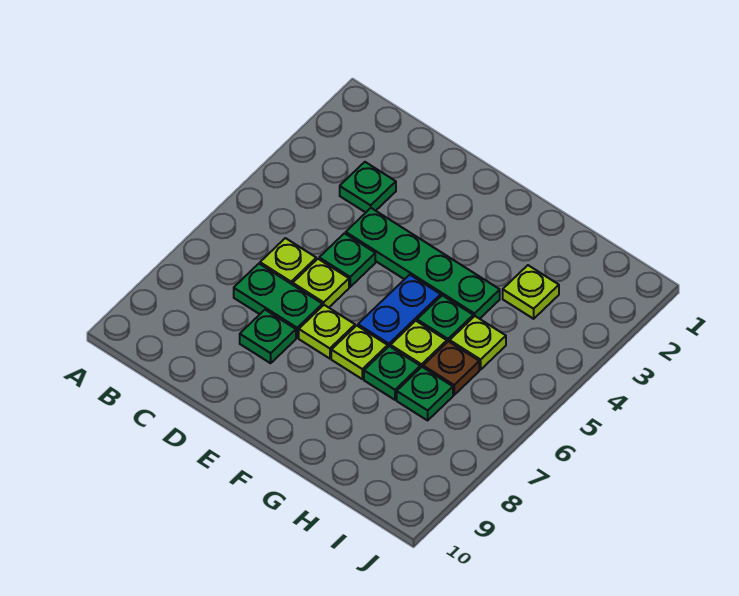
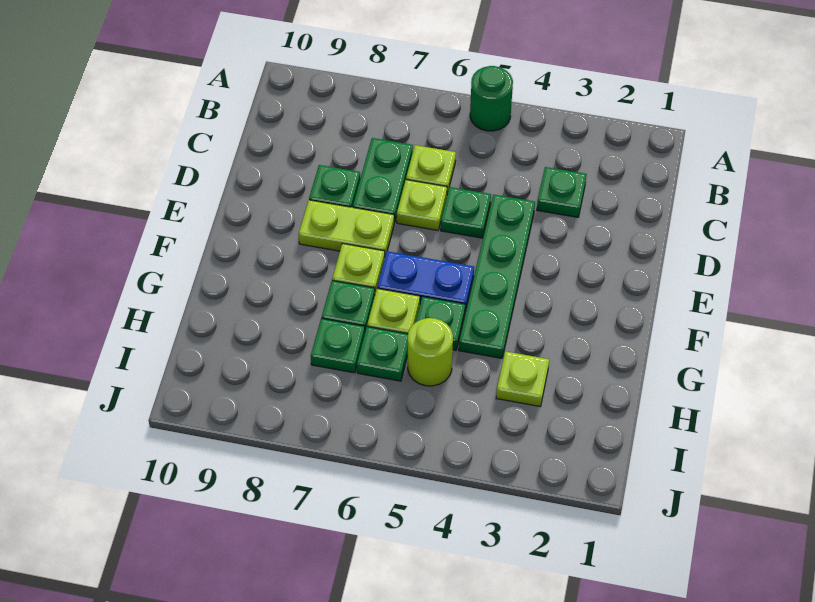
none -> green 1x1 round brick [470,66,513,131]
lime 1x1 plate [299,305,355,359] -> lime 1x2 plate [298,200,394,256]
lime 1x1 plate [450,316,506,370] -> lime 1x1 round brick [408,318,453,386]
brown 1x1 plate [423,341,479,395] -> green 1x1 plate [357,327,408,381]

